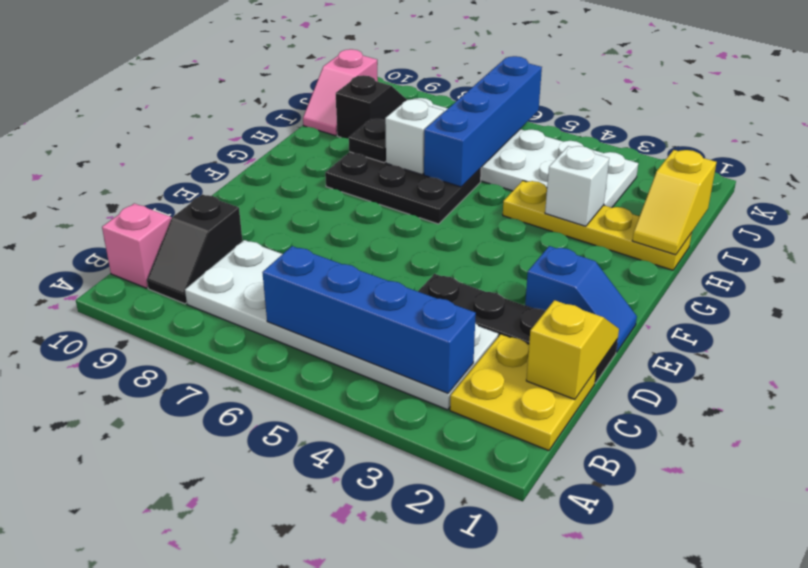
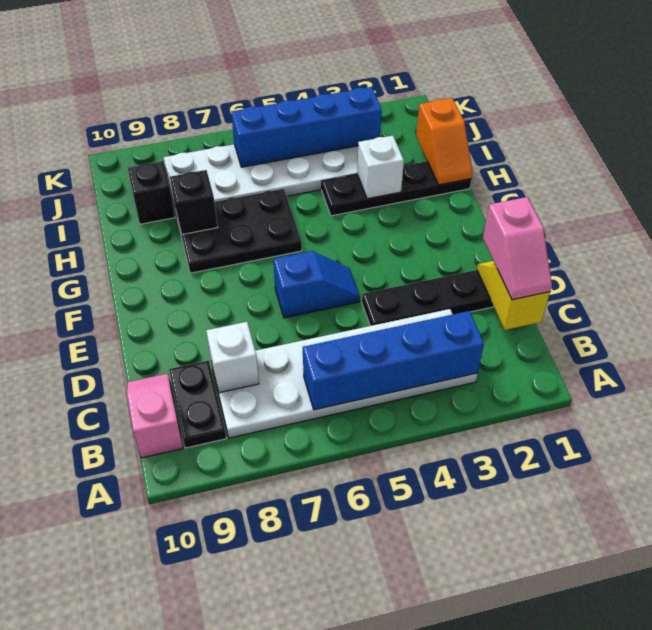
yellow 2x2 plate [450,334,596,451] -> none
black 1x2 slope [147,194,242,304] -> black 1x2 plate [169,361,226,448]
blue 1x2 slope [525,246,637,352] -> blue 1x2 slope moved to [273,251,360,318]
yellow 1x4 plate [503,181,692,270] -> black 1x4 plate [322,161,471,216]
yellow 1x2 slope [632,150,717,255] -> orange 1x2 slope [416,98,472,185]
blue 1x4 brick [424,56,542,187] -> blue 1x4 brick turned to [231,87,382,167]
white 1x1 brick [385,99,444,175] -> white 1x1 brick moved to [206,322,259,393]
black 1x1 plate [349,119,386,163] -> black 1x1 brick [170,170,218,234]
pink 1x2 slope [303,49,378,136] -> pink 1x2 slope moved to [483,197,552,300]

